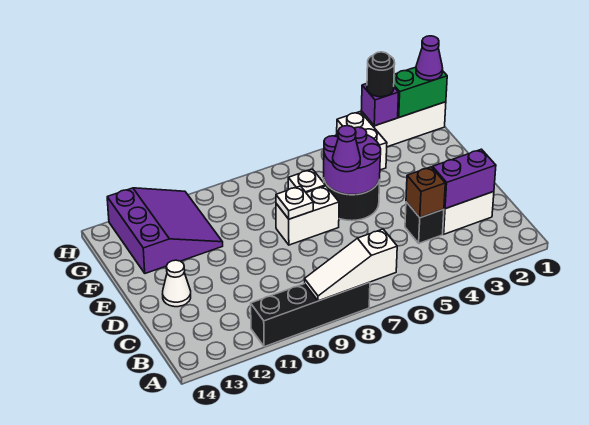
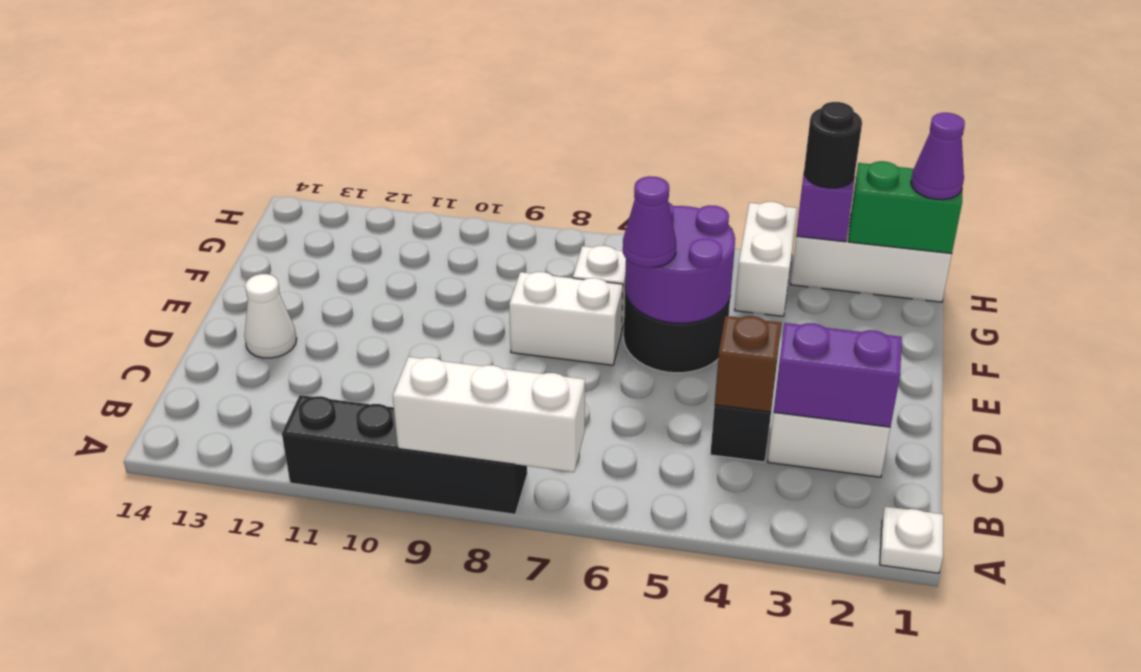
white 1x3 slope [305,229,397,301] -> white 1x3 brick [393,357,585,472]
white 1x1 plate [276,186,314,219] -> white 1x1 plate moved to [880,506,943,573]
purple 3x3 slope [107,188,223,273] -> none

